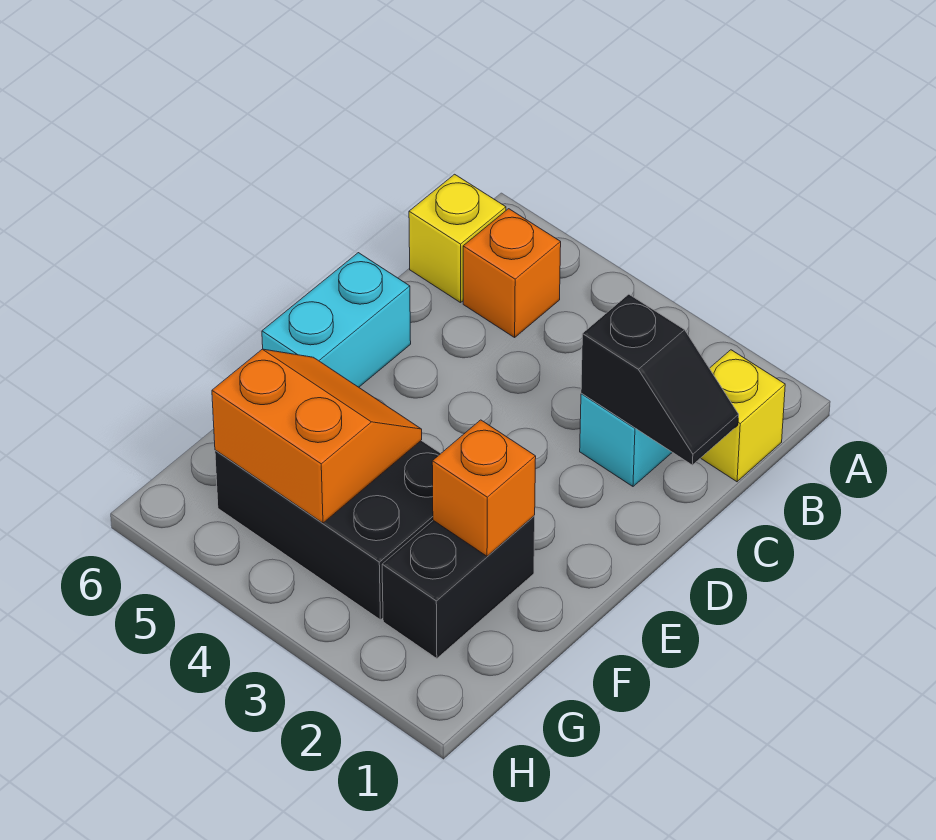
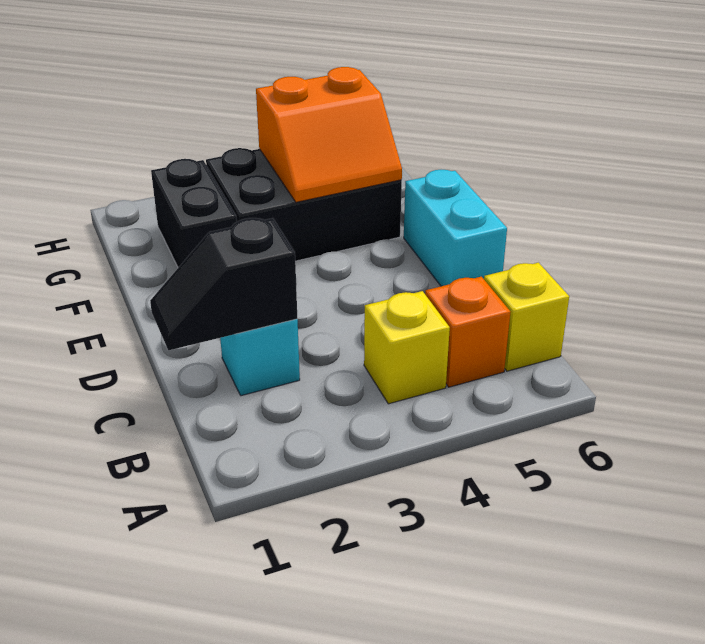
yellow 1x1 brick [701,350,785,482] -> yellow 1x1 brick moved to [364,291,450,404]
orange 1x1 brick [432,420,536,556] -> none

